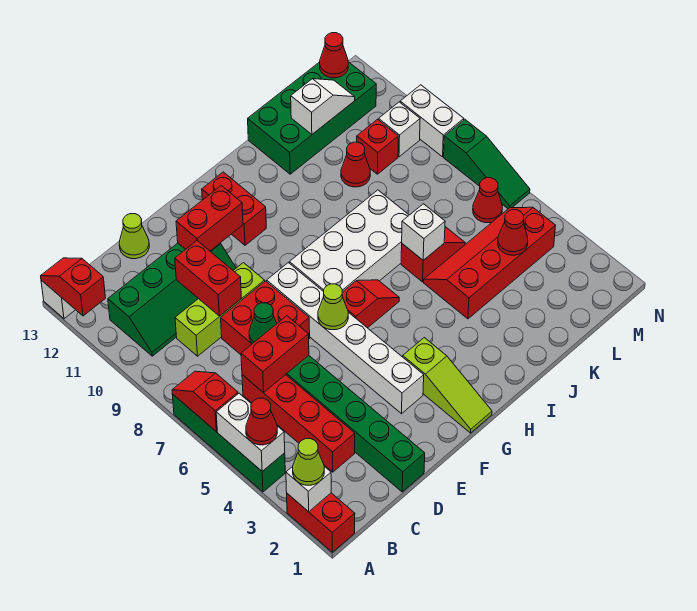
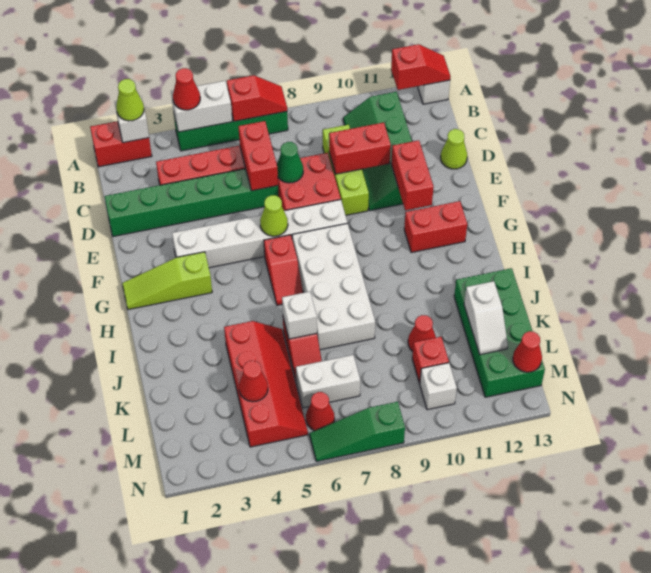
white 1x2 brick [400,85,464,157] -> white 1x2 brick moved to [296,355,360,408]

